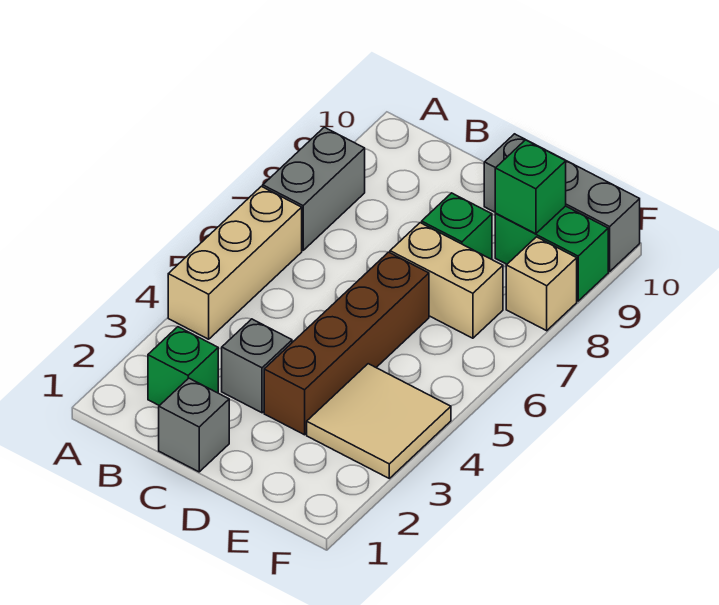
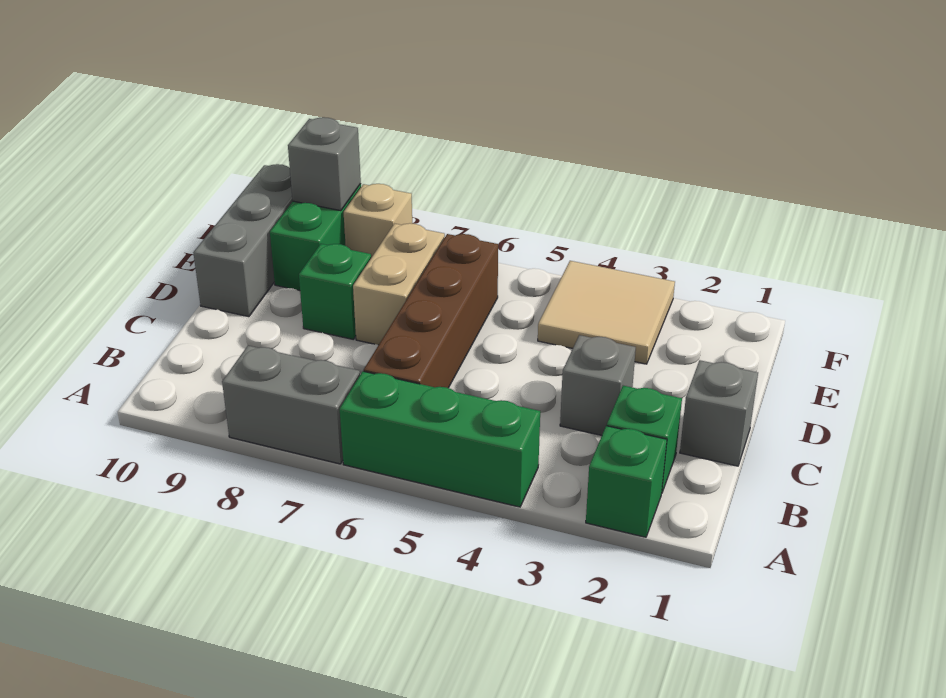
tan 1x3 brick [168,186,302,339] -> green 1x3 brick [340,371,540,507]
brown 1x4 brick [264,252,429,435] -> brown 1x4 brick turned to [364,234,498,388]
green 1x1 brick [495,140,566,234] -> green 1x1 brick moved to [586,426,667,537]
none -> grey 1x1 brick [288,117,361,211]

